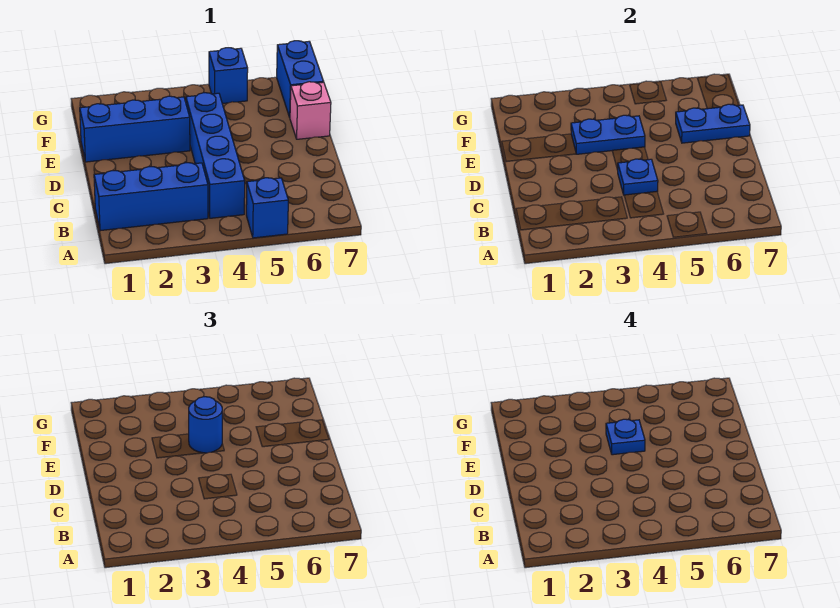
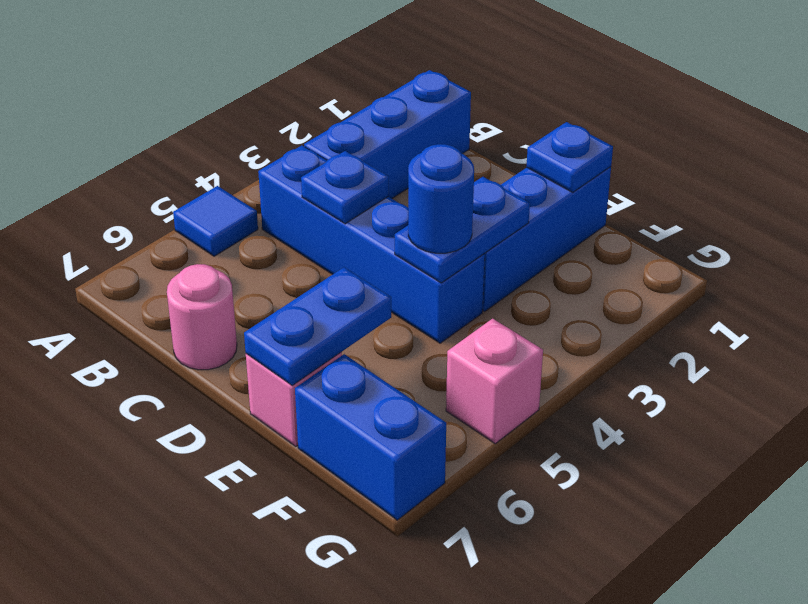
blue 1x1 brick [246,178,288,238] -> blue 1x1 tile [173,186,258,256]
none -> pink 1x1 round brick [167,264,237,370]
blue 1x1 plate [606,419,645,455] -> blue 1x1 plate moved to [526,122,613,192]
blue 1x1 brick [209,48,248,104] -> pink 1x1 brick [446,319,543,444]

